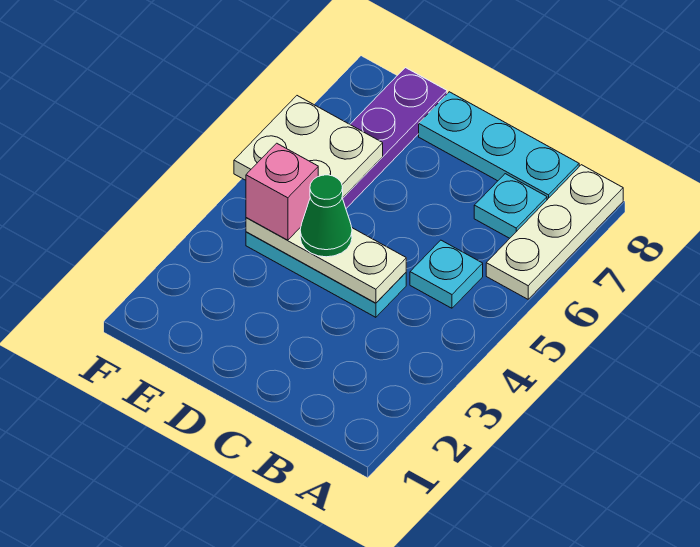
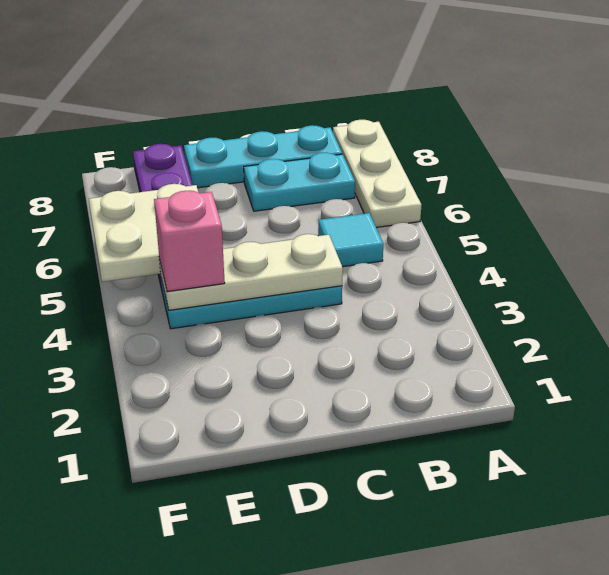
cyan 1x1 plate [410,240,483,308] -> cyan 1x1 tile [318,213,383,267]
cyan 1x1 plate [474,174,547,238] -> cyan 1x2 plate [244,153,355,211]
green 1x1 cone [300,175,352,257] -> none

